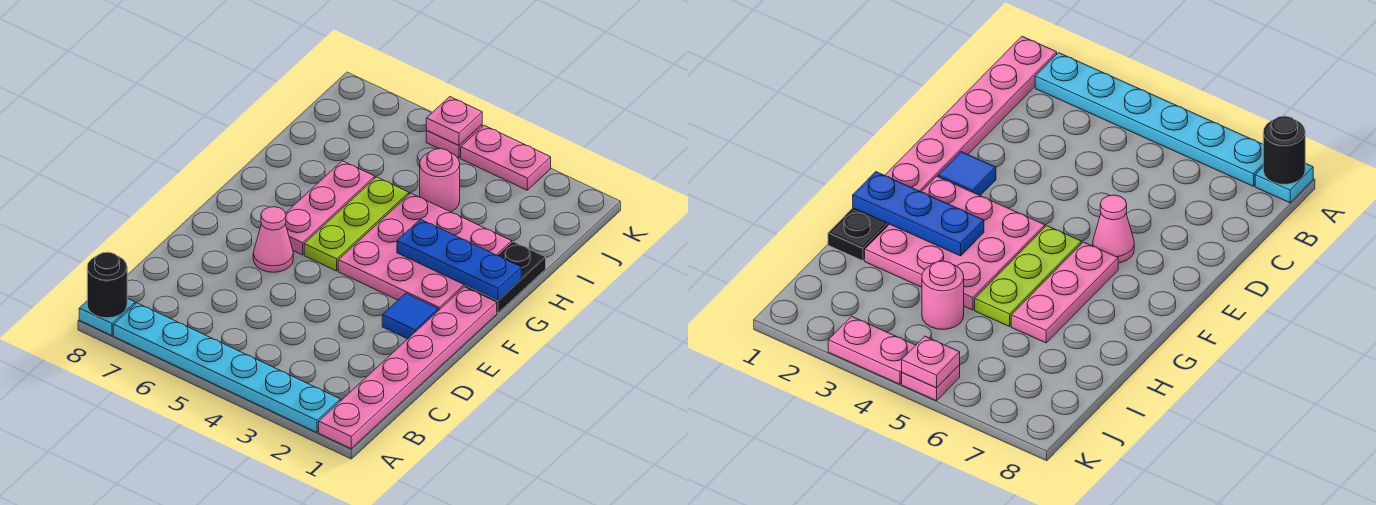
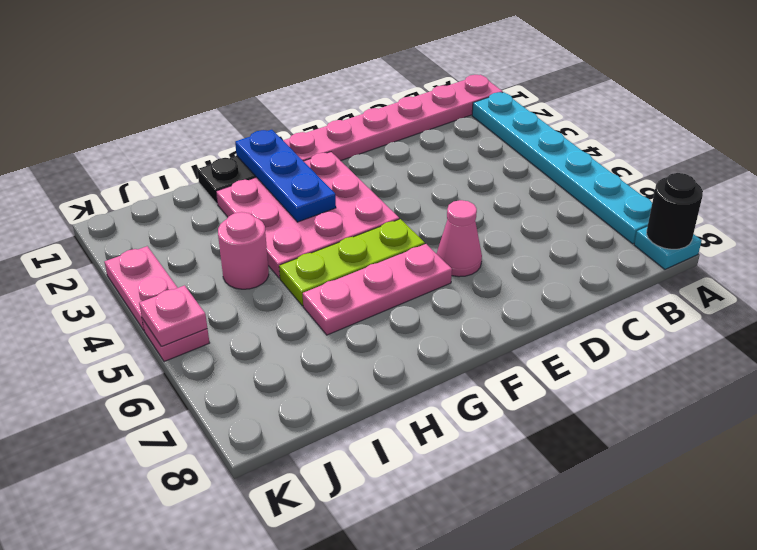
blue 1x1 tile [382,293,438,339] -> none

